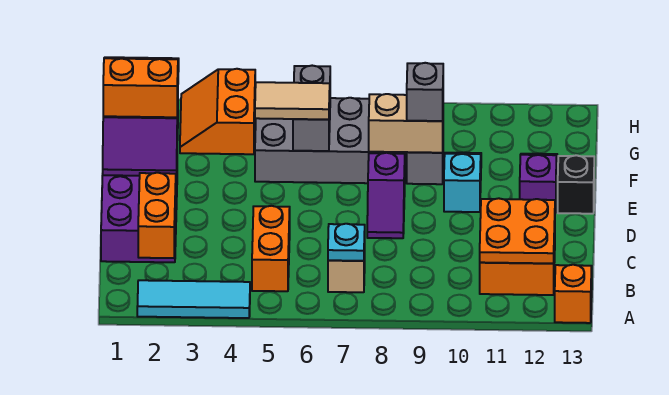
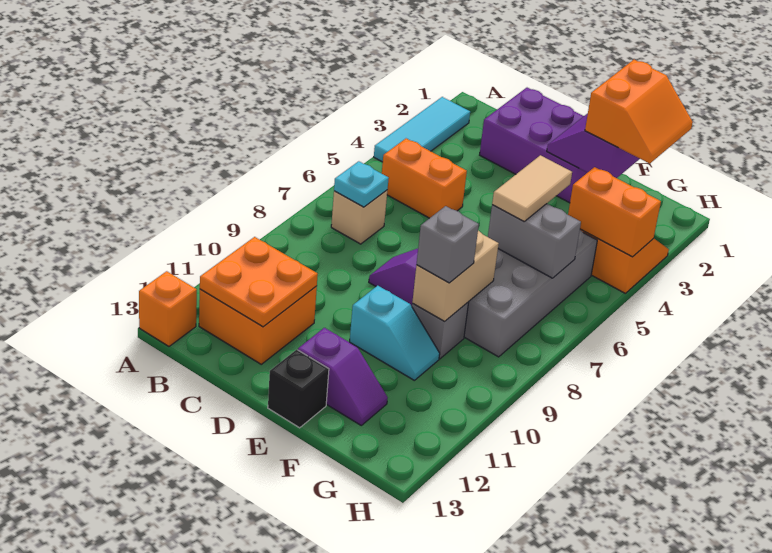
orange 1x2 brick [138,173,176,258] -> orange 1x2 brick moved to [568,167,661,257]

